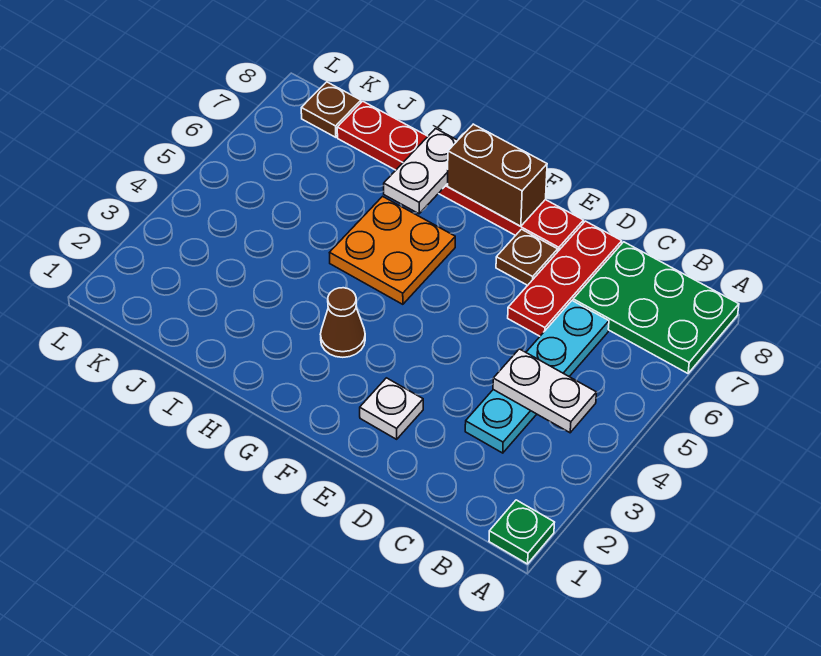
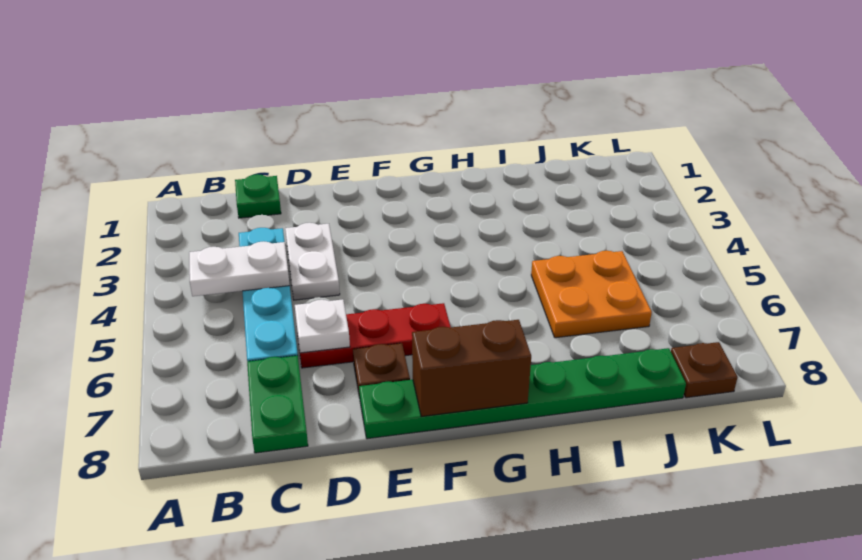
green 1x1 plate [489,500,555,564] -> green 1x1 plate moved to [235,174,281,218]
green 2x3 plate [573,242,739,373] -> green 1x2 plate [247,355,308,453]
red 1x3 plate [508,221,622,336] -> red 1x3 plate turned to [297,303,451,368]
white 1x1 plate [360,378,423,439] -> white 1x1 plate moved to [295,299,350,353]
red 1x6 plate [337,101,583,251] -> green 1x6 plate [359,348,686,439]
brown 1x1 cone [320,288,365,357] -> none
orange 2x2 plate [329,196,455,304] -> orange 2x2 plate moved to [531,251,652,338]
white 1x2 plate [384,129,458,214] -> white 1x2 plate moved to [285,223,340,300]

